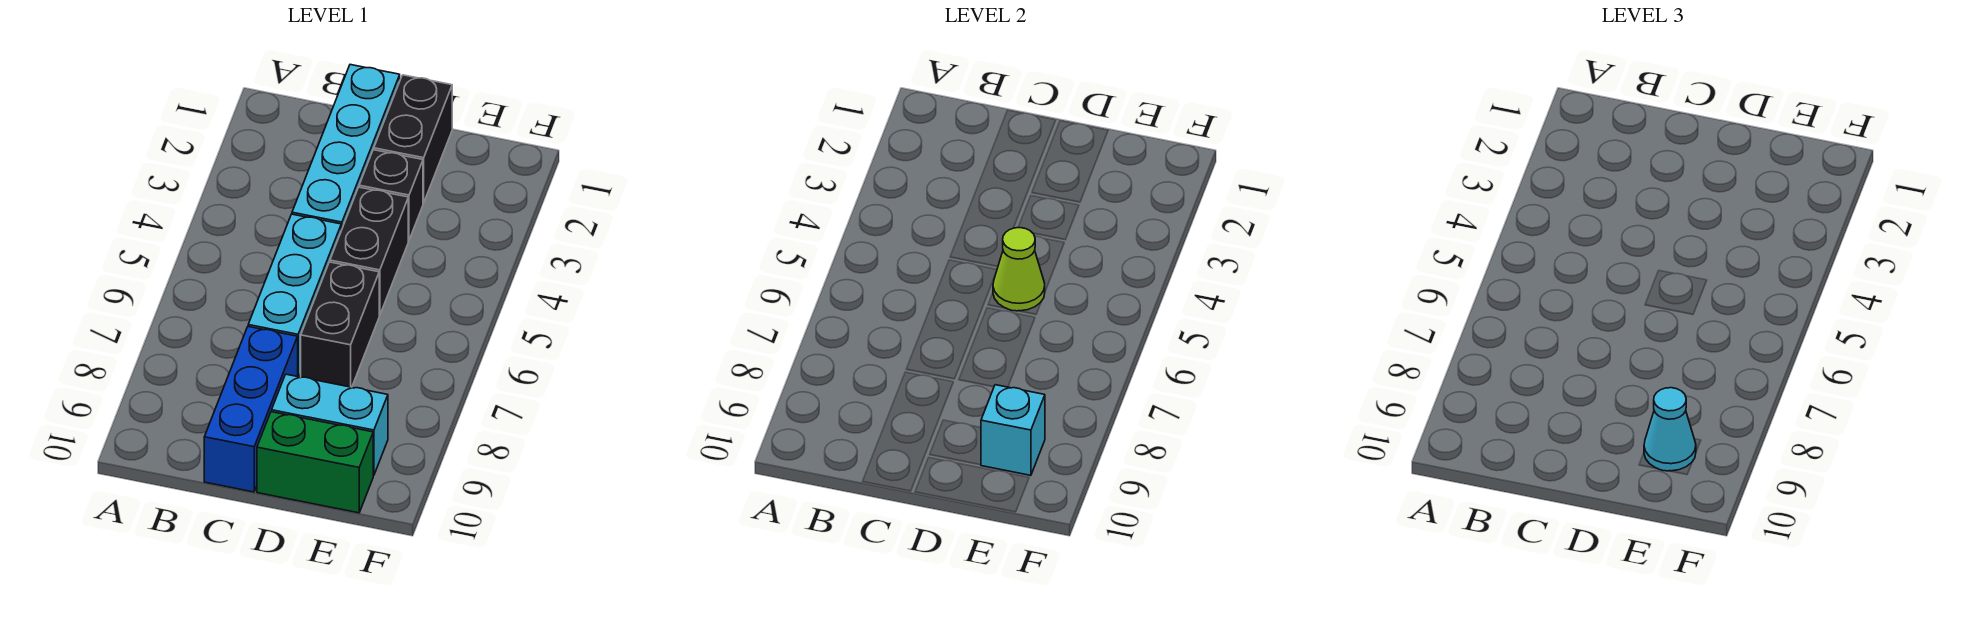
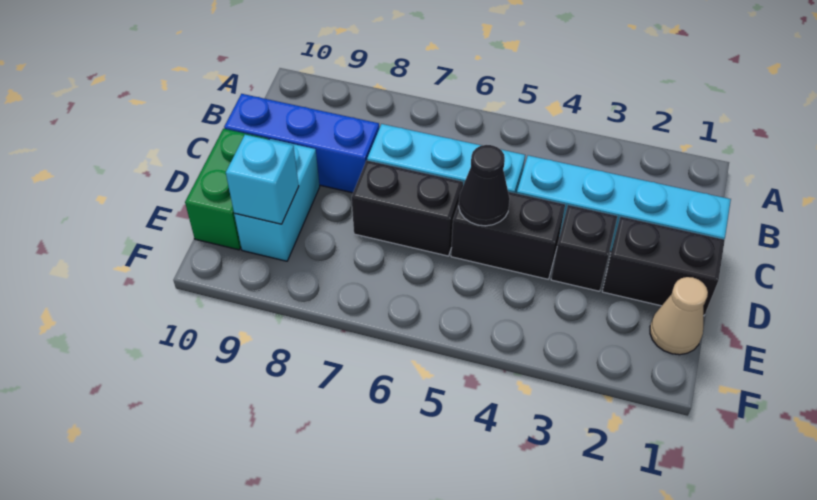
lime 1x1 cone [993,228,1045,311] -> black 1x1 cone [459,145,510,226]
none -> tan 1x1 cone [650,277,708,355]
cyan 1x1 cone [1644,388,1696,471] -> none

